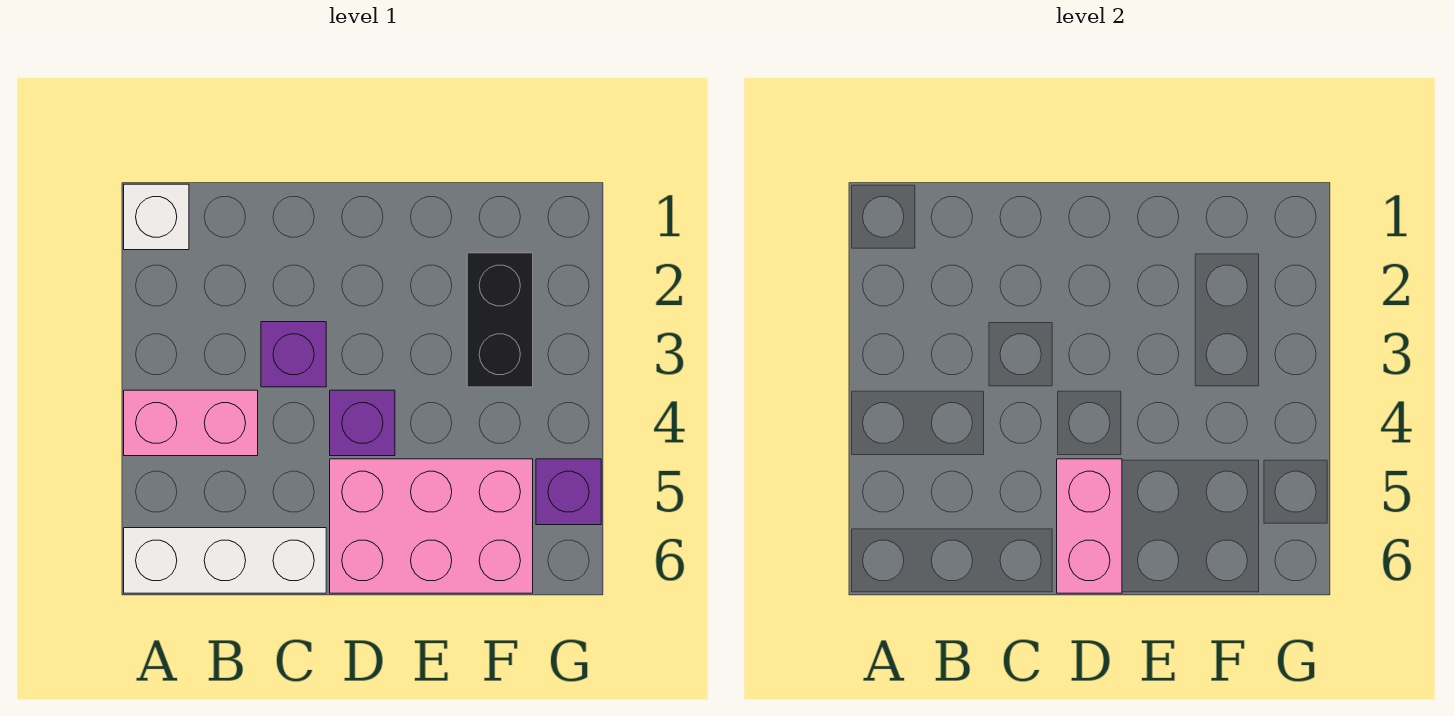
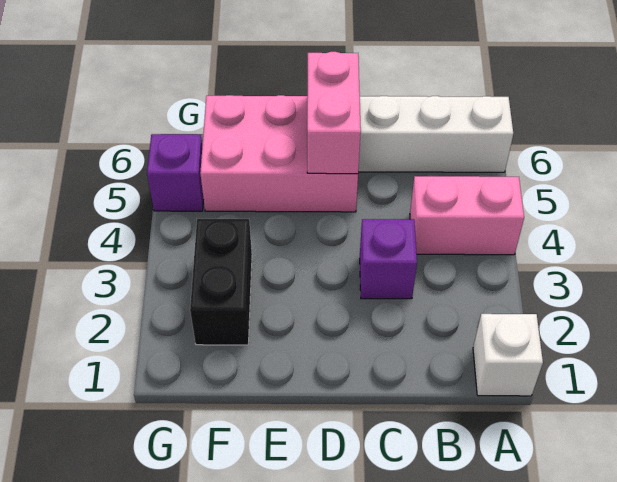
purple 1x1 brick [330,390,395,456] -> none

